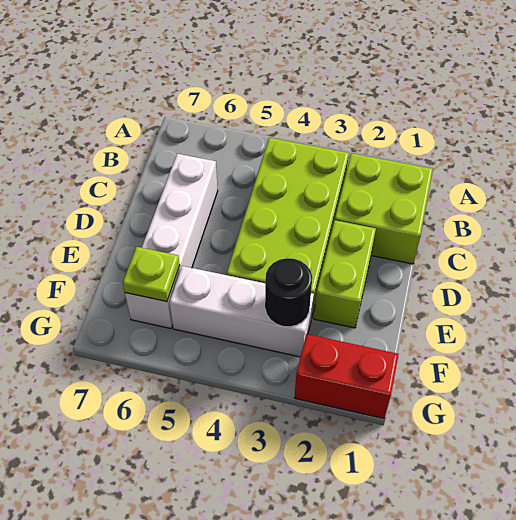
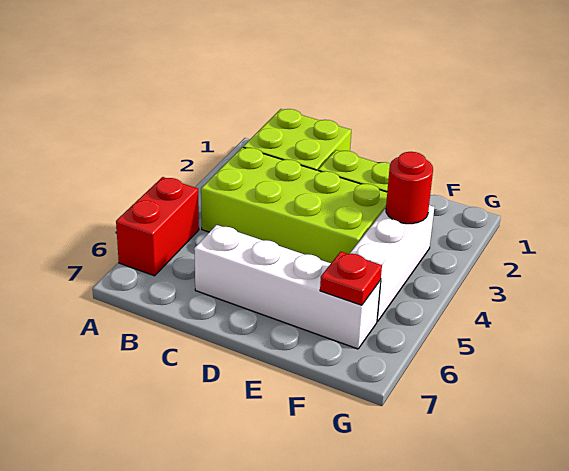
black 1x1 round brick [265,258,312,327] -> red 1x1 round brick [386,152,433,224]
lime 1x1 plate [123,247,180,302] -> red 1x1 plate [320,252,382,305]
red 1x2 brick [295,334,399,418] -> red 1x2 brick moved to [116,177,199,276]

